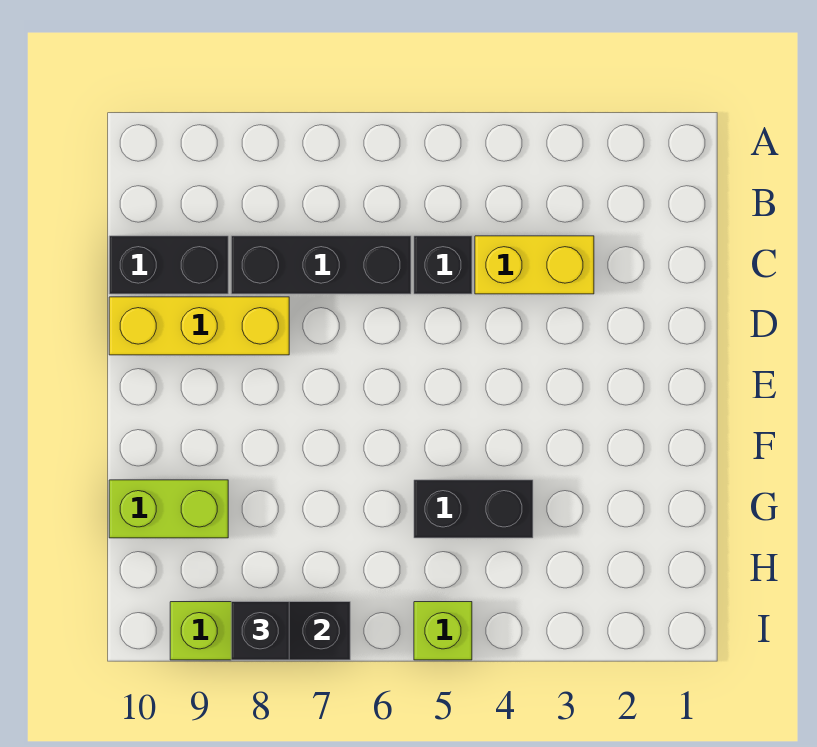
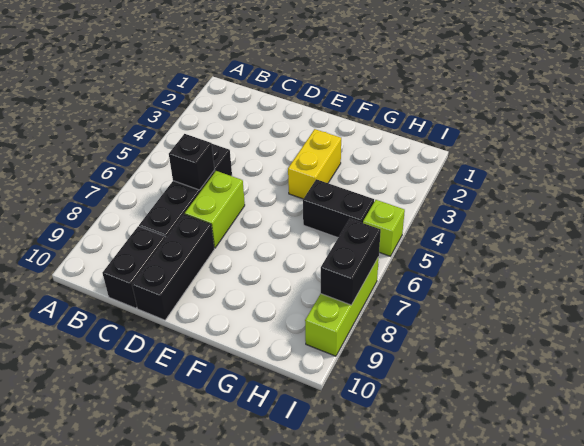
yellow 1x2 brick [475,236,594,294] -> yellow 1x2 brick moved to [288,129,341,199]
yellow 1x3 brick [109,297,289,355] -> black 1x3 brick [132,214,214,320]
black 1x2 brick [414,480,533,538] -> black 1x2 brick turned to [303,179,374,238]
lime 1x2 brick [109,480,228,538] -> lime 1x2 brick moved to [185,171,245,248]
black 1x1 brick [231,602,289,660] -> black 1x1 brick moved to [169,134,215,190]

